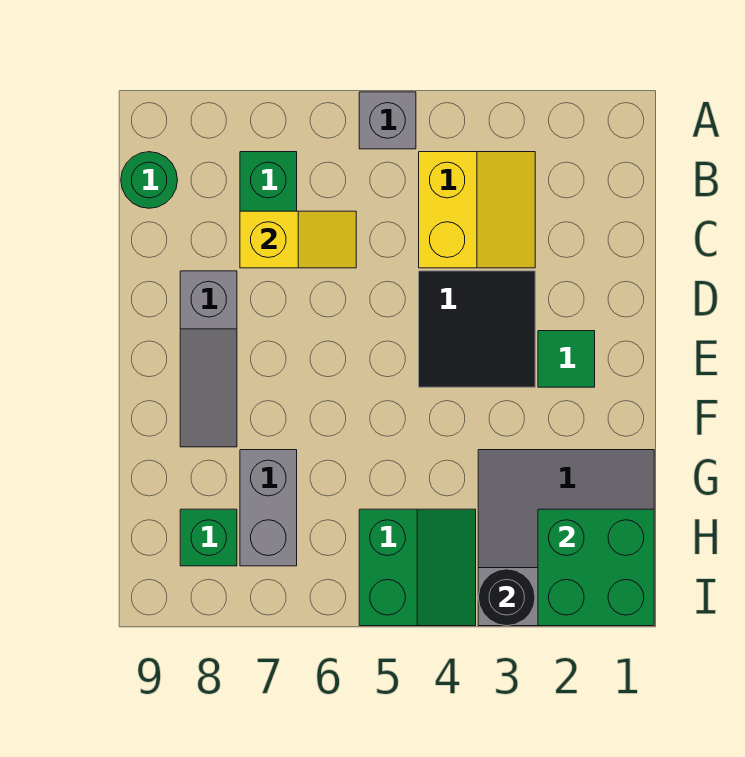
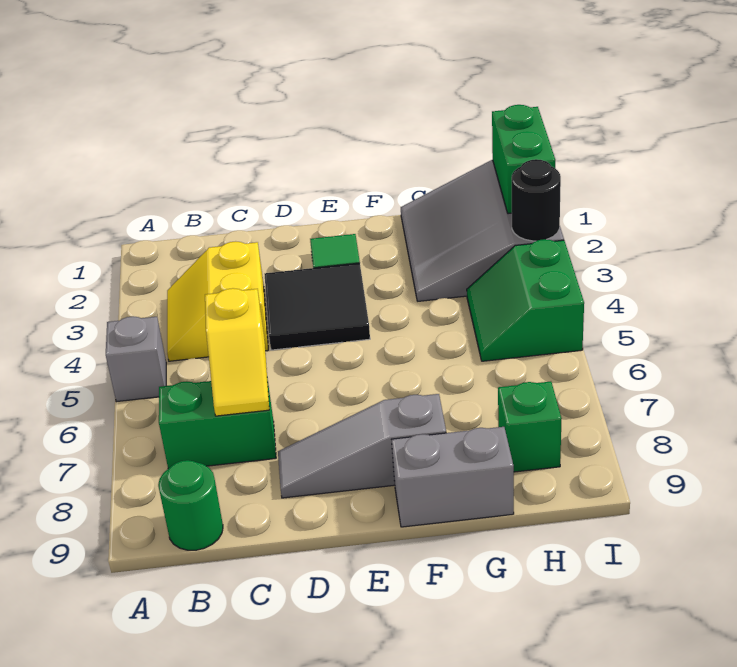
yellow 2x2 slope [419,152,535,268] -> yellow 2x2 slope turned to [167,241,268,361]
yellow 1x2 slope [240,211,356,268] -> yellow 1x2 slope turned to [205,288,269,416]
grey 1x3 slope [180,271,237,447] -> grey 1x3 slope turned to [278,394,446,498]
grey 1x2 brick [240,450,297,566] -> grey 1x2 brick moved to [391,427,514,527]
green 2x2 brick [538,509,654,626] -> green 1x2 brick [492,105,555,214]
green 2x2 slope [359,509,476,626] -> green 2x2 slope turned to [467,239,584,361]

